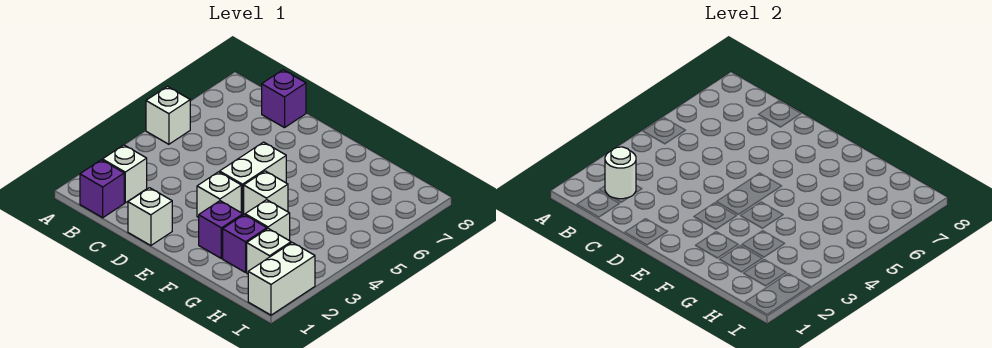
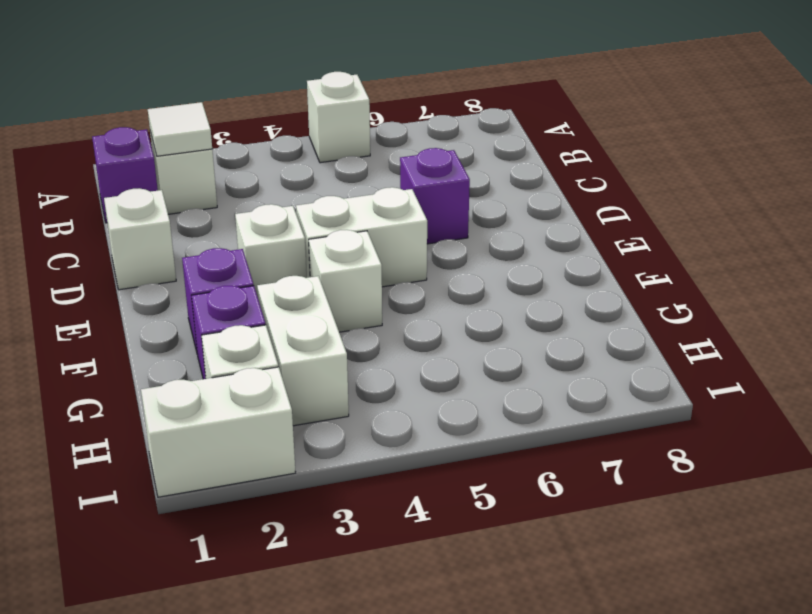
white 1x1 round brick [605,147,636,199] -> white 1x1 tile [148,102,212,156]
purple 1x1 brick [262,70,306,128] -> purple 1x1 brick moved to [400,148,470,244]
white 1x1 brick [245,200,290,241] -> white 1x2 brick [257,276,349,426]

